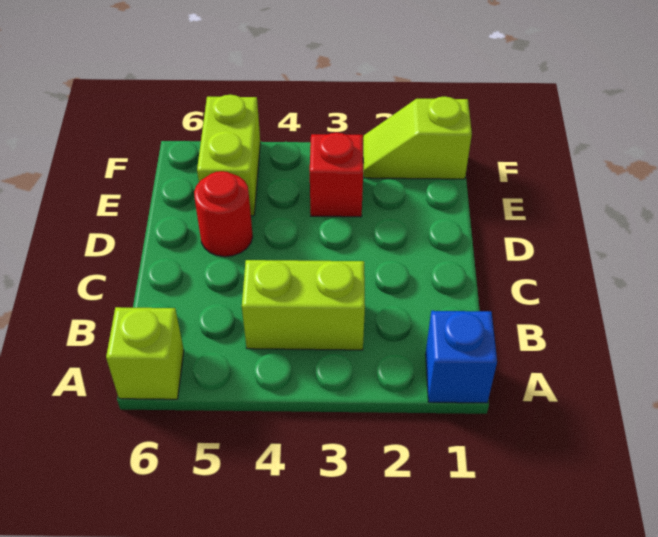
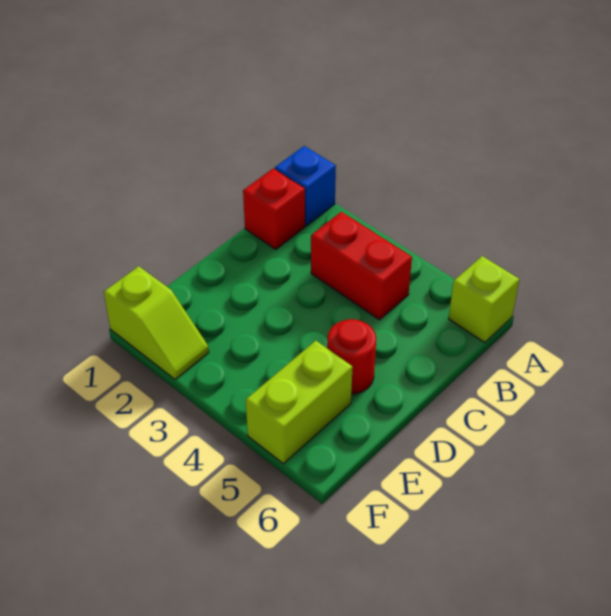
lime 1x2 brick [242,260,365,350] -> red 1x2 brick [311,212,412,320]
red 1x1 brick [310,133,363,217] -> red 1x1 brick moved to [243,168,305,249]

